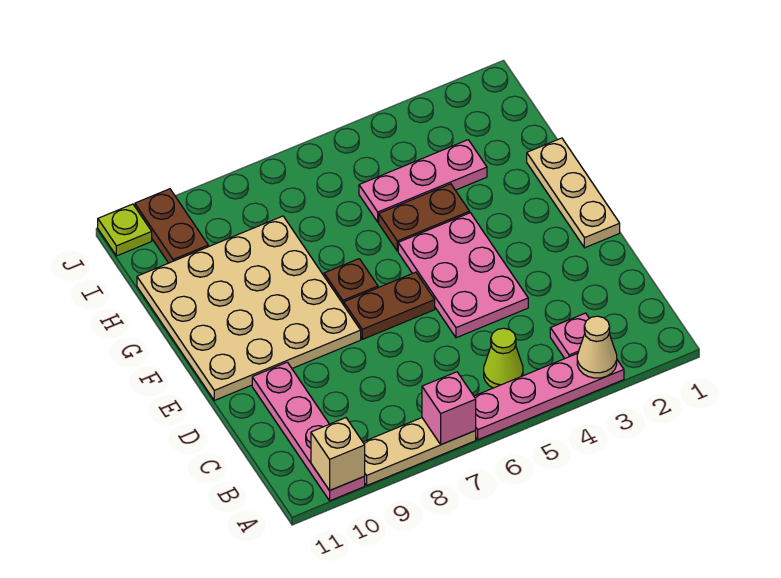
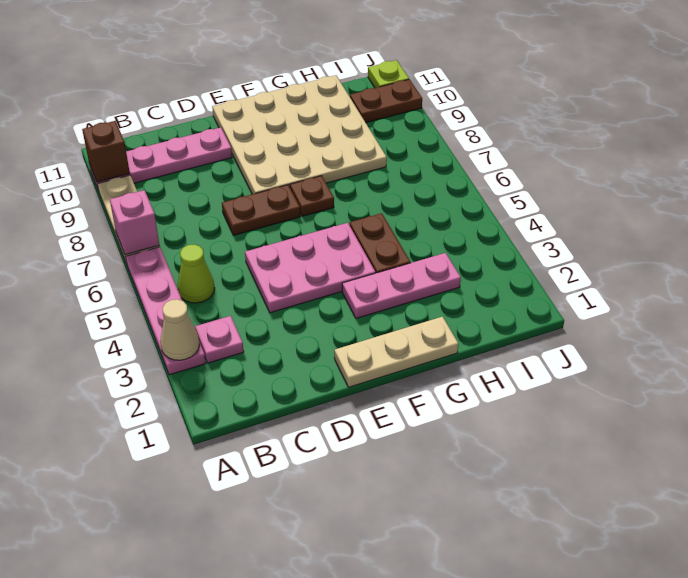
tan 1x1 brick [311,418,365,490] -> brown 1x1 brick [82,121,130,182]
brown 1x2 plate [344,272,435,339] -> brown 1x2 plate turned to [222,185,300,235]
pink 1x3 plate [359,140,487,222] -> pink 1x3 plate turned to [342,253,461,318]

